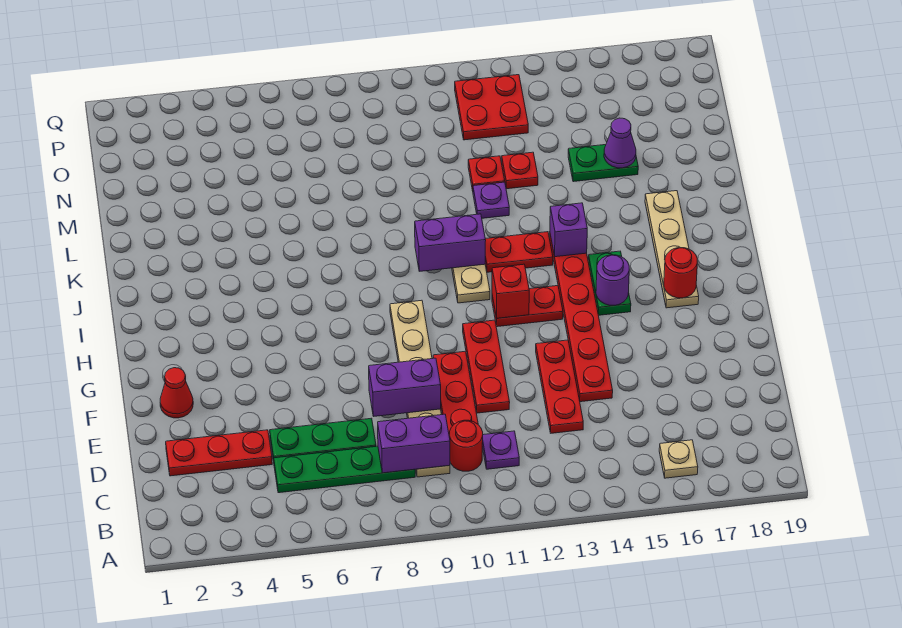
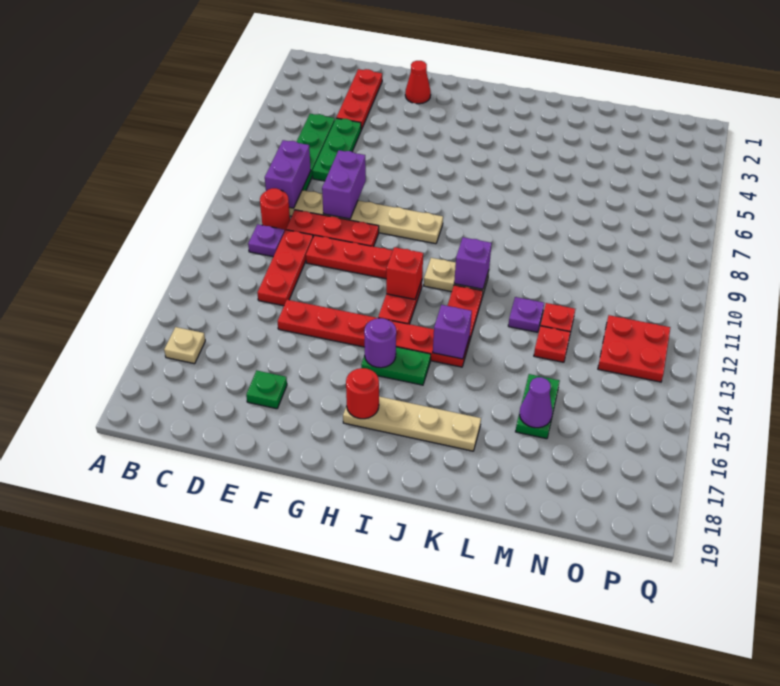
red 1x3 plate [536,340,583,433] -> red 1x3 plate turned to [257,230,313,306]
none -> green 1x1 plate [246,371,287,409]
purple 1x2 brick [415,214,486,271] -> purple 1x1 brick [454,237,492,289]

